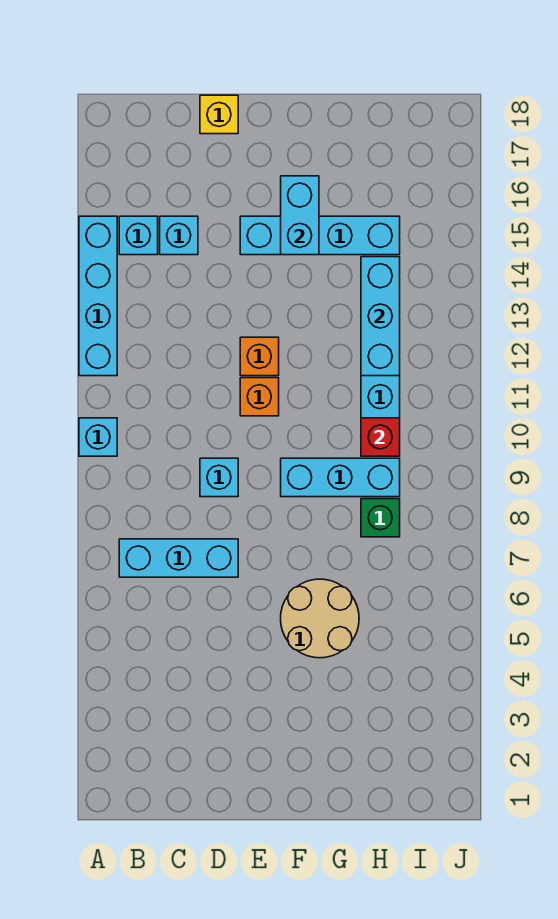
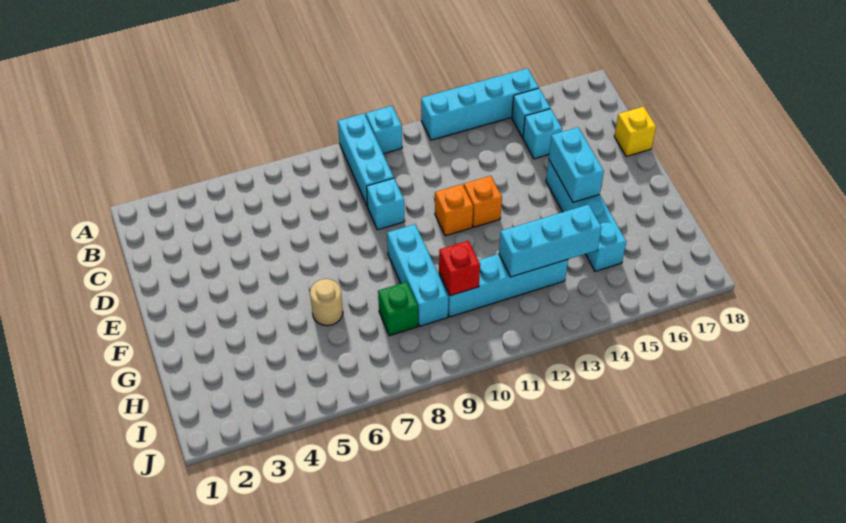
cyan 1x3 brick [119,539,238,577] -> cyan 1x3 brick moved to [338,114,394,207]
tan 2x2 round brick [281,579,359,658] -> tan 1x1 round brick [310,279,343,326]
cyan 1x2 brick [281,176,319,255] -> cyan 1x2 brick turned to [549,127,604,202]

